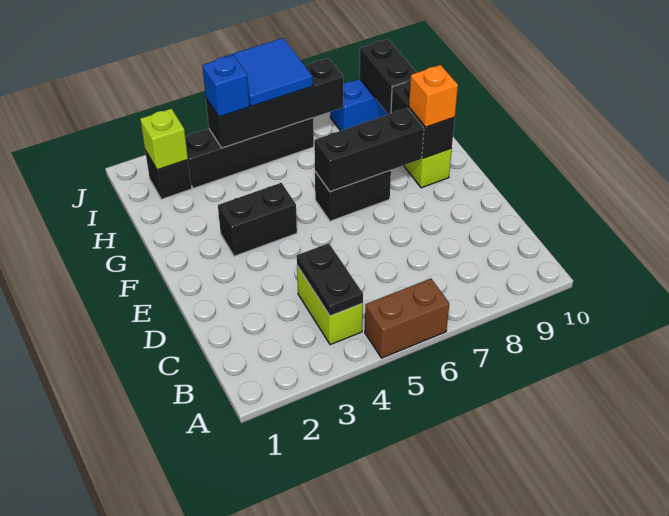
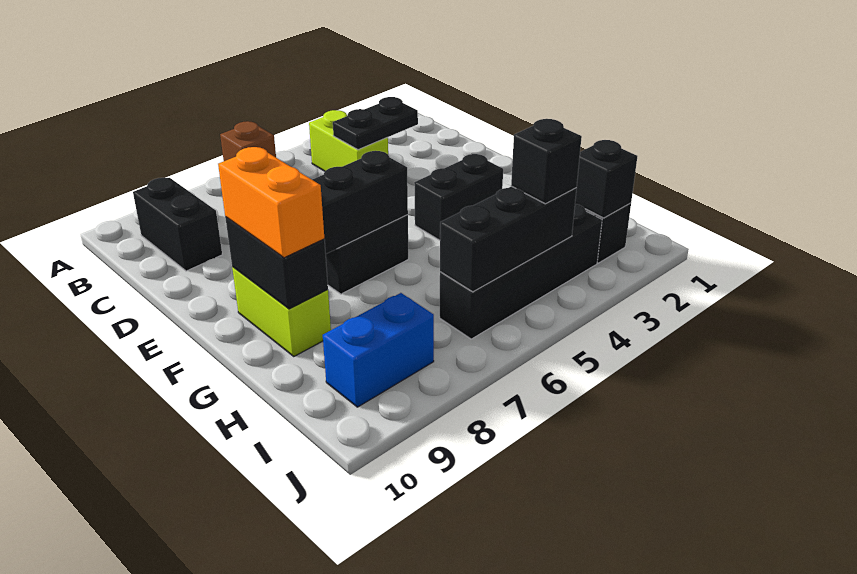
brown 1x2 brick [365,279,449,358] -> brown 1x1 brick [220,121,276,161]
black 1x2 plate [297,243,363,316] -> black 1x2 plate turned to [333,97,418,150]
orange 1x1 brick [409,65,458,127] -> orange 1x2 brick [218,147,324,258]
black 1x2 brick [360,39,417,114] -> black 1x2 brick moved to [133,178,222,271]
lime 1x1 brick [140,109,188,170] -> black 1x1 brick [575,140,637,218]
black 1x4 brick [206,58,343,148] -> black 1x3 brick [440,186,577,292]
blue 1x1 brick [202,55,250,117] -> black 1x1 brick [511,119,582,204]
blue 2x2 tile [224,38,313,106] -> none

